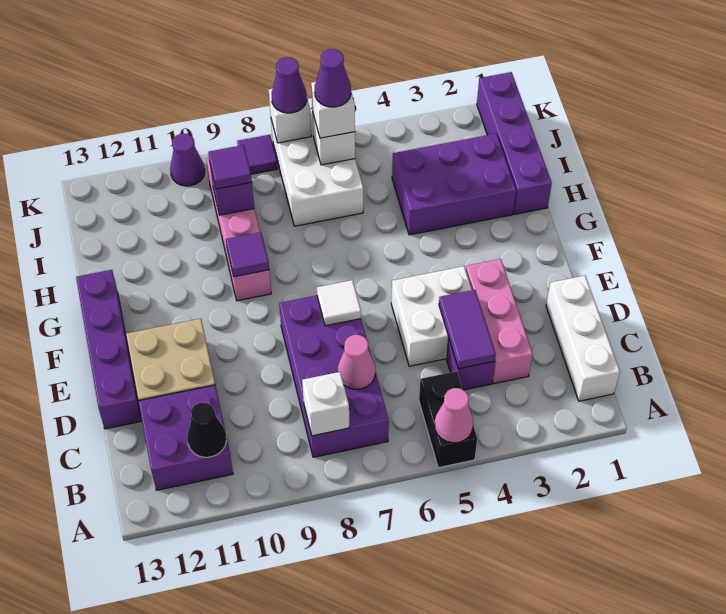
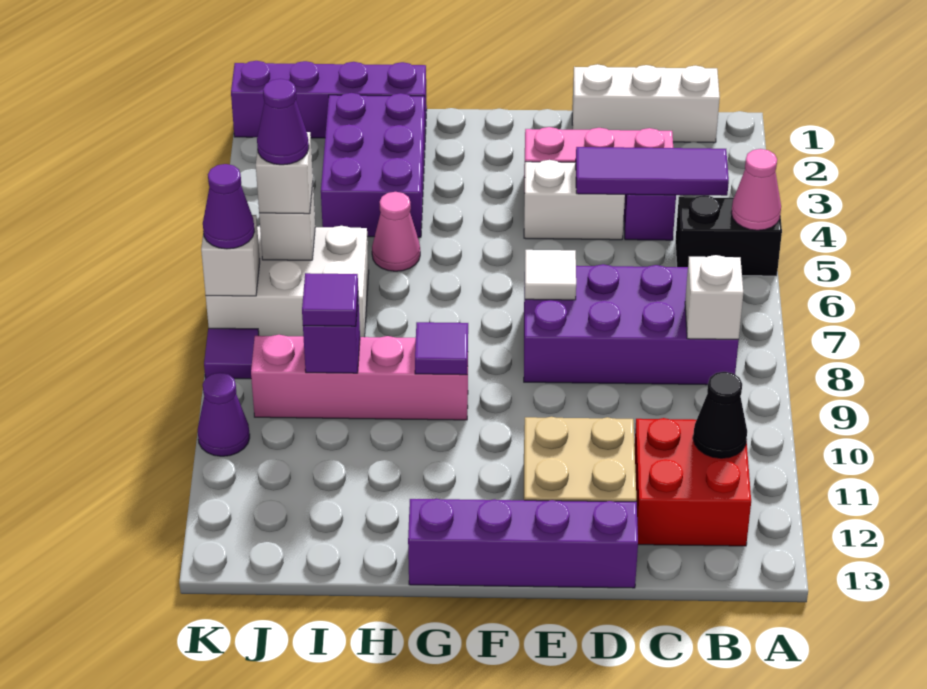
purple 2x2 brick [138,385,233,490] -> red 2x2 brick [634,418,751,546]
purple 1x2 tile [439,290,496,369] -> purple 1x3 tile [576,147,729,196]
pink 1x1 cone [338,335,375,389] -> pink 1x1 cone moved to [372,192,420,271]
white 2x2 brick [391,266,472,366] -> white 1x2 brick [524,160,625,240]

